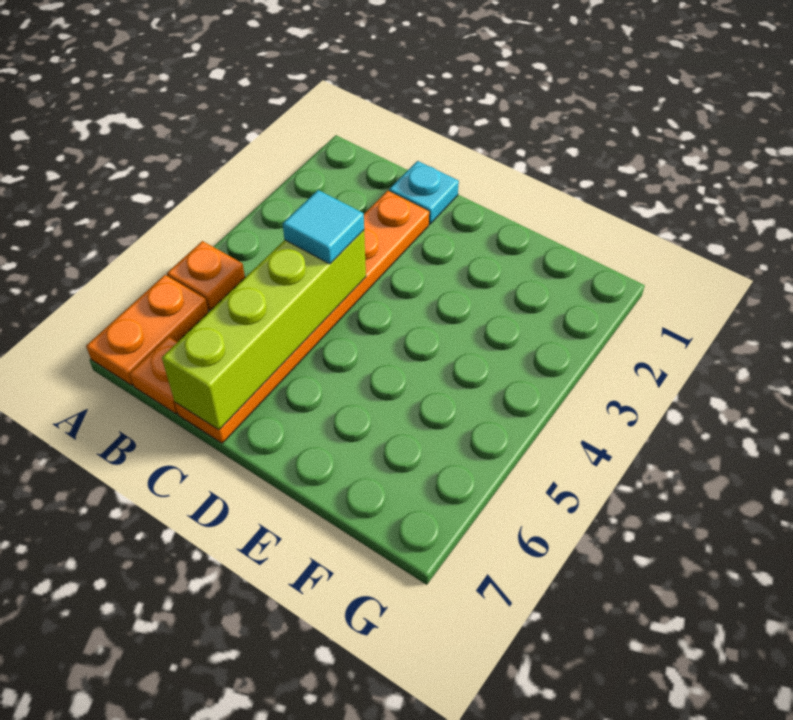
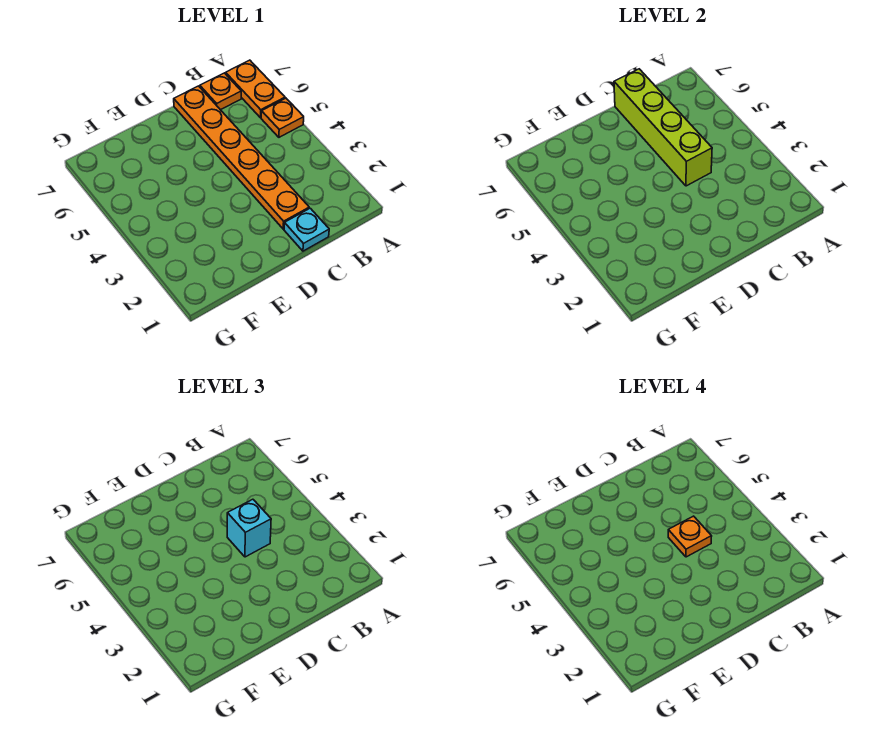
cyan 1x1 tile [283,190,364,264] -> cyan 1x1 brick [227,499,271,557]
none -> orange 1x1 plate [668,516,712,557]

